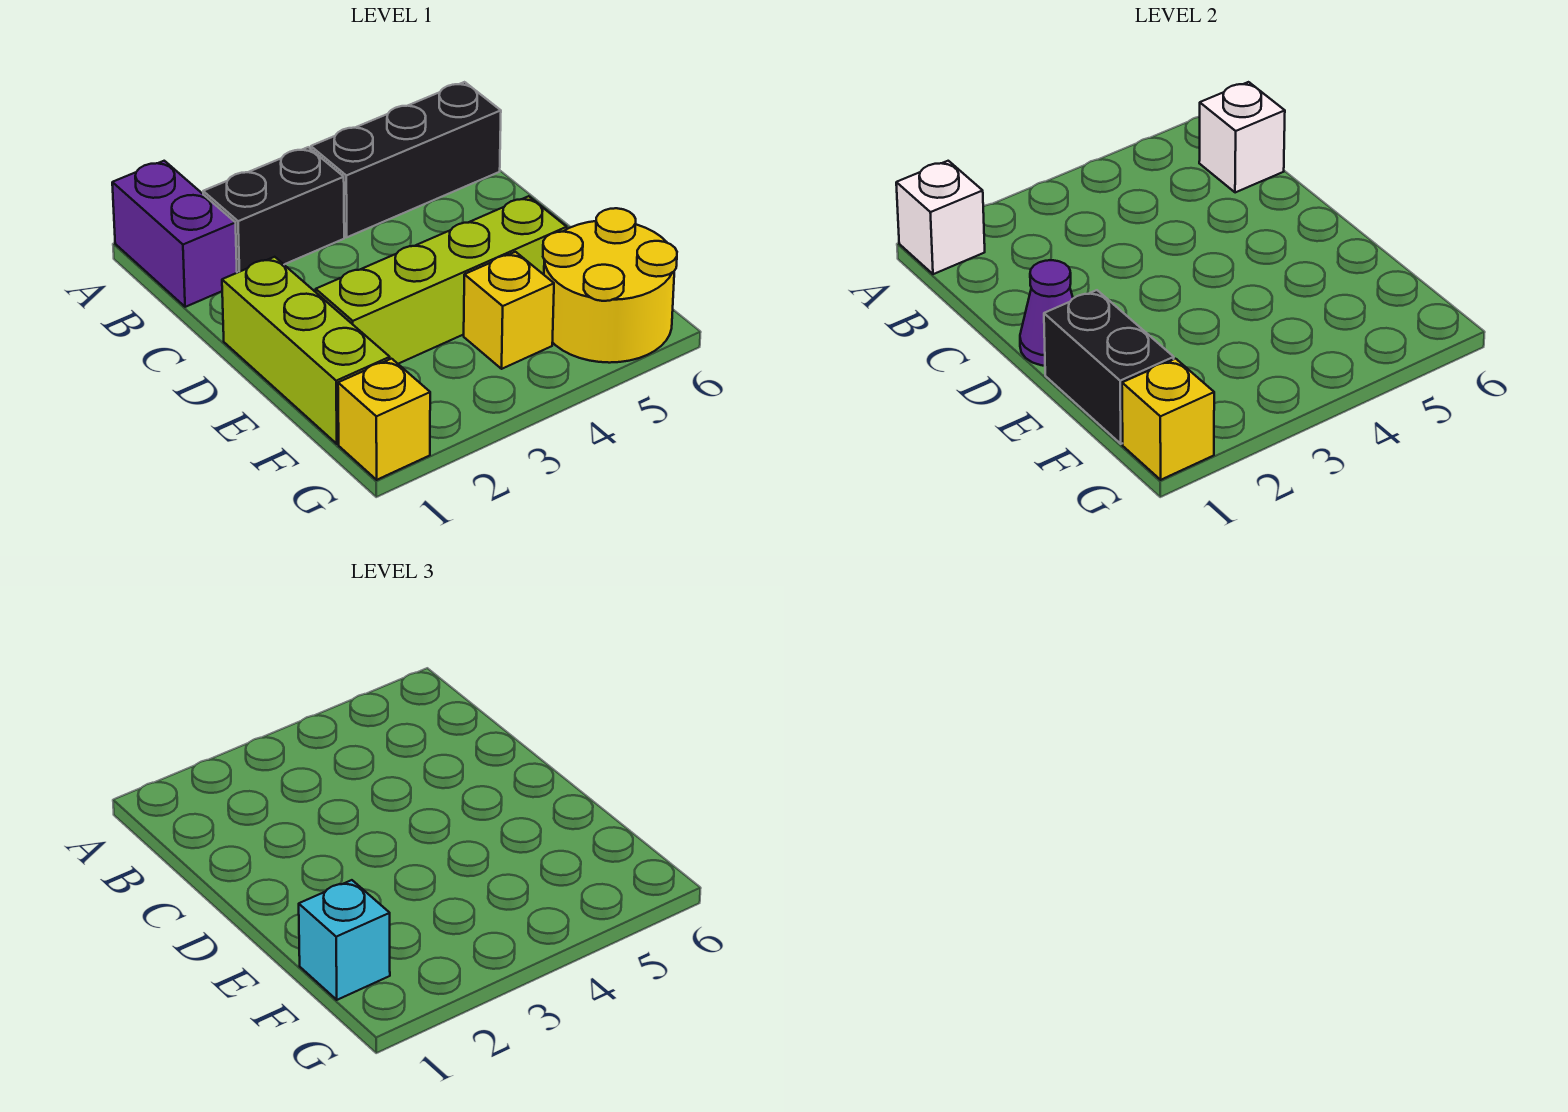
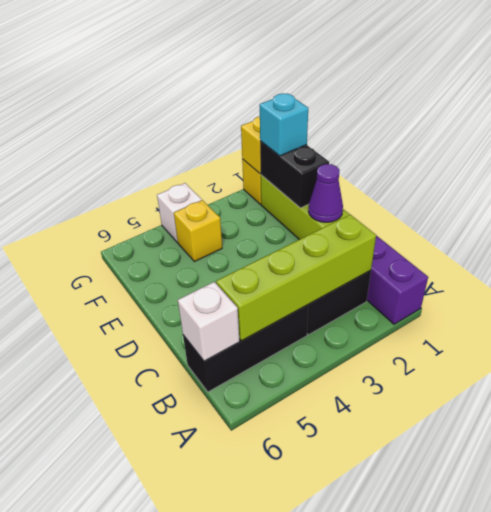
white 1x1 brick [896,161,985,274] -> white 1x1 brick moved to [157,183,202,242]
lime 1x4 brick [316,196,567,364] -> lime 1x4 brick moved to [216,215,376,341]
yellow 2x2 round brick [543,208,677,363] -> none

